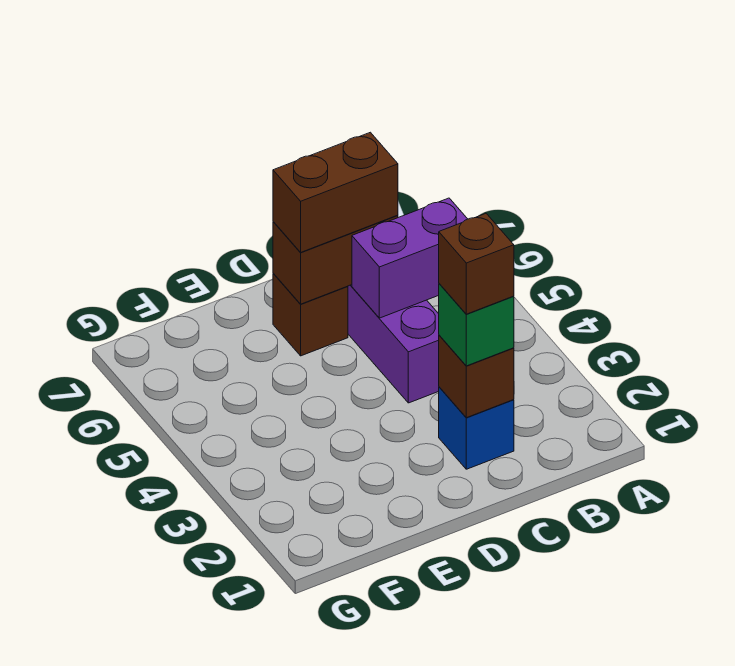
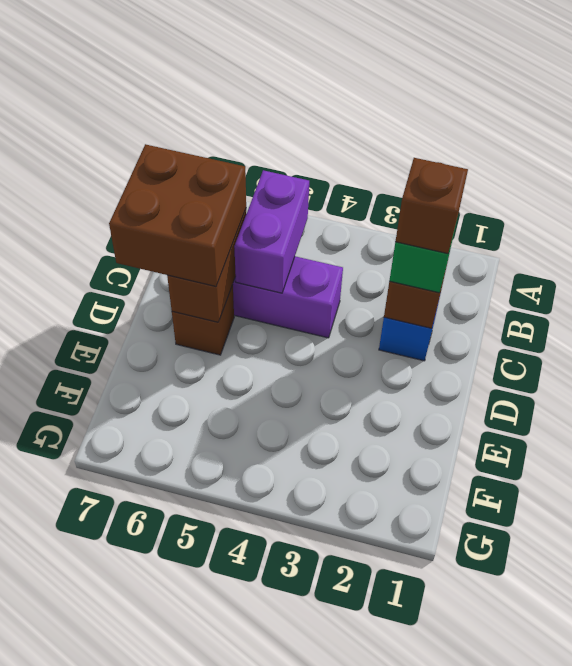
brown 1x2 brick [273,132,398,252] -> brown 2x2 brick [109,144,246,287]

